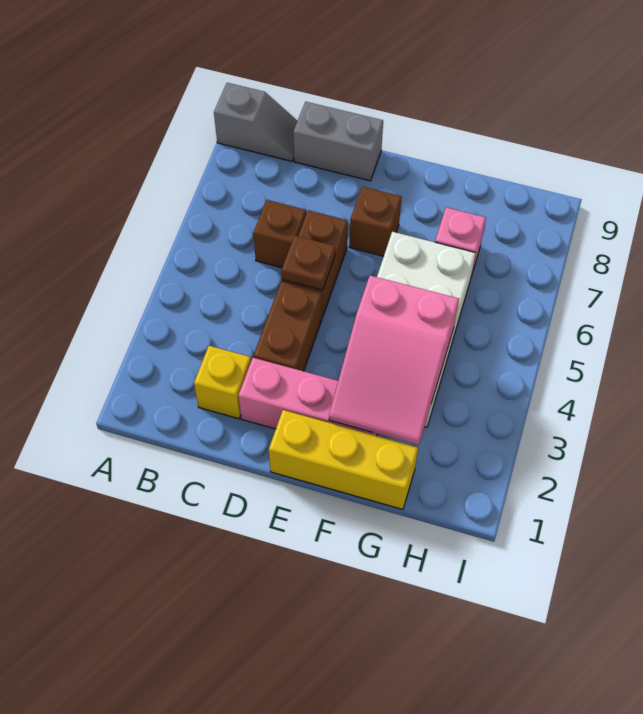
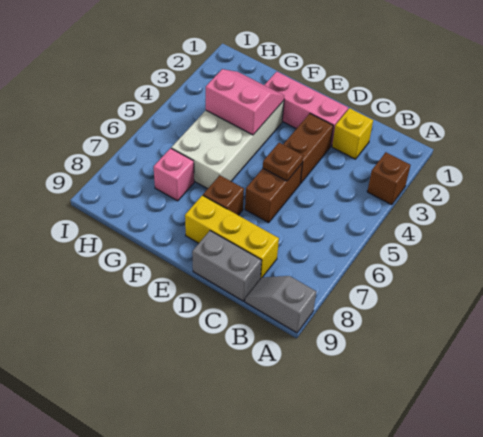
brown 1x1 brick [253,200,306,268] -> brown 1x1 brick moved to [367,152,410,205]
yellow 1x3 brick [269,410,418,509] -> yellow 1x3 brick moved to [185,195,279,279]
pink 2x3 slope [329,276,459,445] -> pink 2x2 slope [206,69,284,135]

